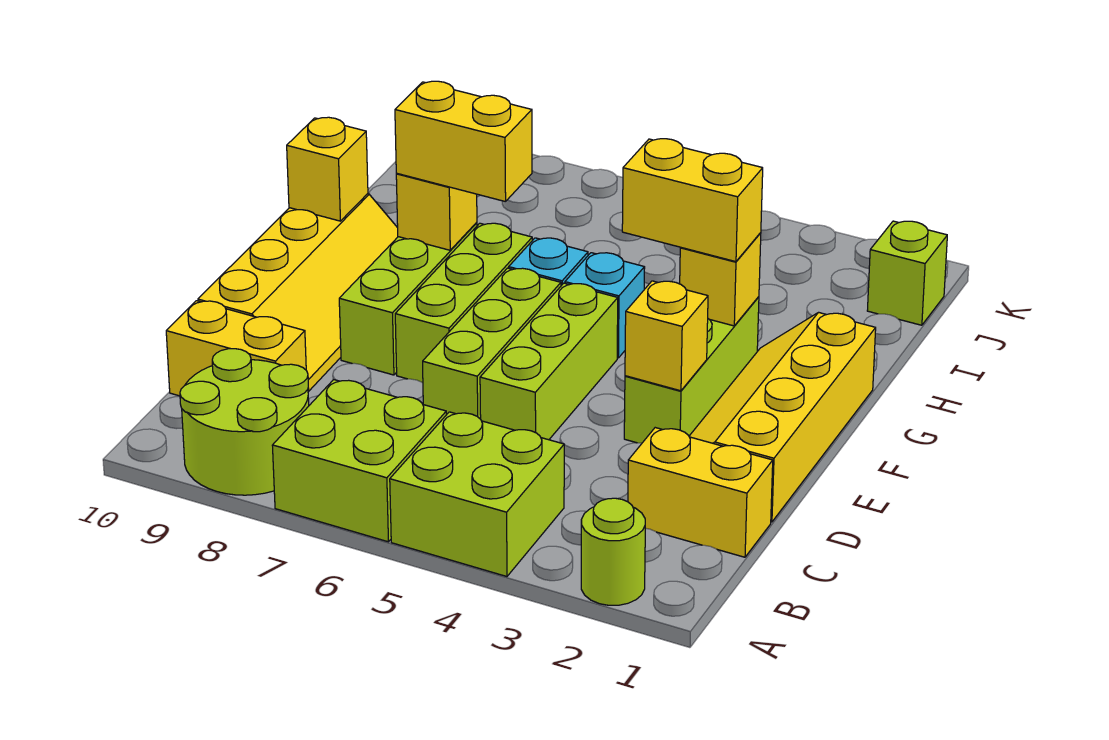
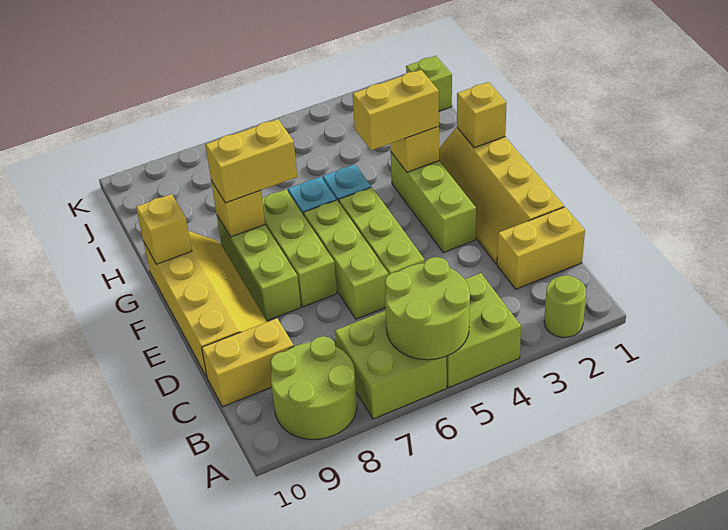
none -> lime 2x2 round brick [385,257,470,360]
yellow 1x1 brick [625,281,708,391] -> yellow 1x1 brick moved to [457,82,507,148]

